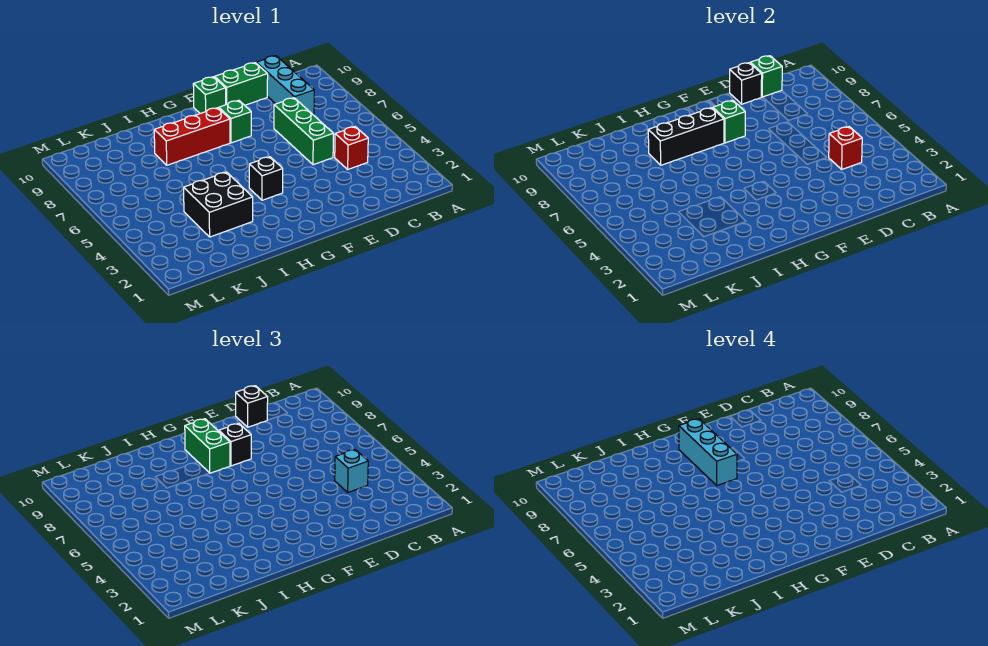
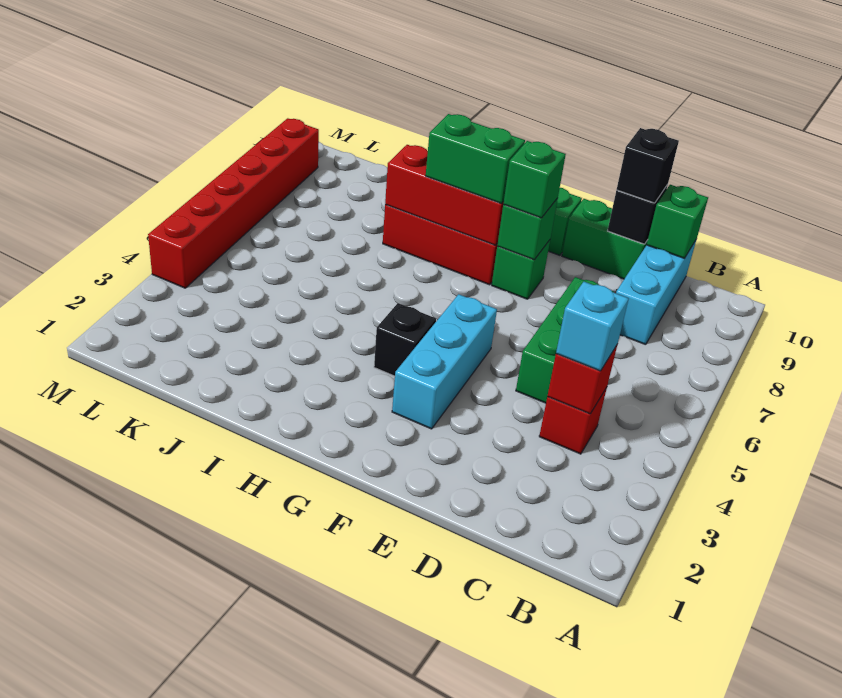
black 1x1 brick [219,423,251,466] -> green 1x1 brick [503,141,566,218]
cyan 1x3 brick [679,419,737,485] -> cyan 1x3 brick moved to [392,294,497,429]
black 1x3 brick [648,108,724,165] -> red 1x3 brick [385,145,504,245]
green 1x2 brick [185,419,230,473] -> green 1x2 brick turned to [426,114,525,203]
black 2x2 brick [184,172,253,237] -> none
none -> red 1x6 brick [148,118,319,288]

